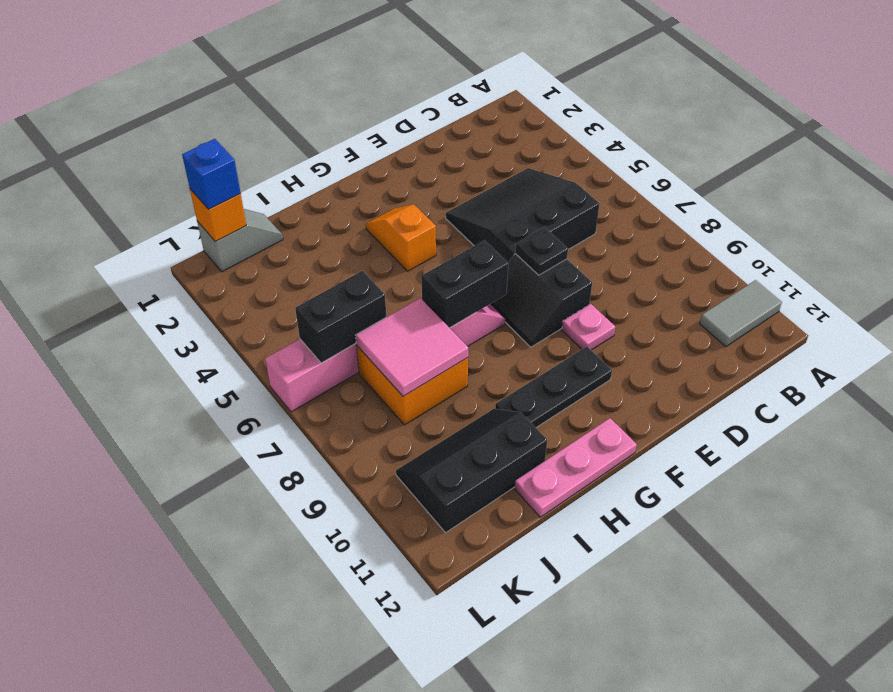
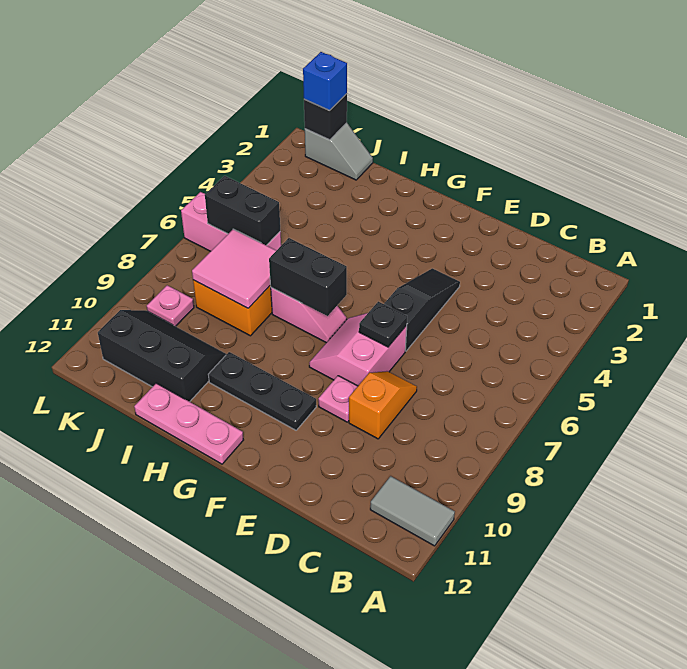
black 3x3 slope [446,168,599,262] -> black 1x3 slope [384,268,460,351]
black 2x2 slope [491,254,592,347] -> pink 2x2 slope [309,313,407,386]
orange 1x2 slope [366,204,436,271] -> orange 1x2 slope moved to [349,371,417,439]
orange 1x1 brick [190,189,246,242] -> black 1x1 brick [304,94,347,140]
none -> pink 1x1 plate [147,285,194,326]

